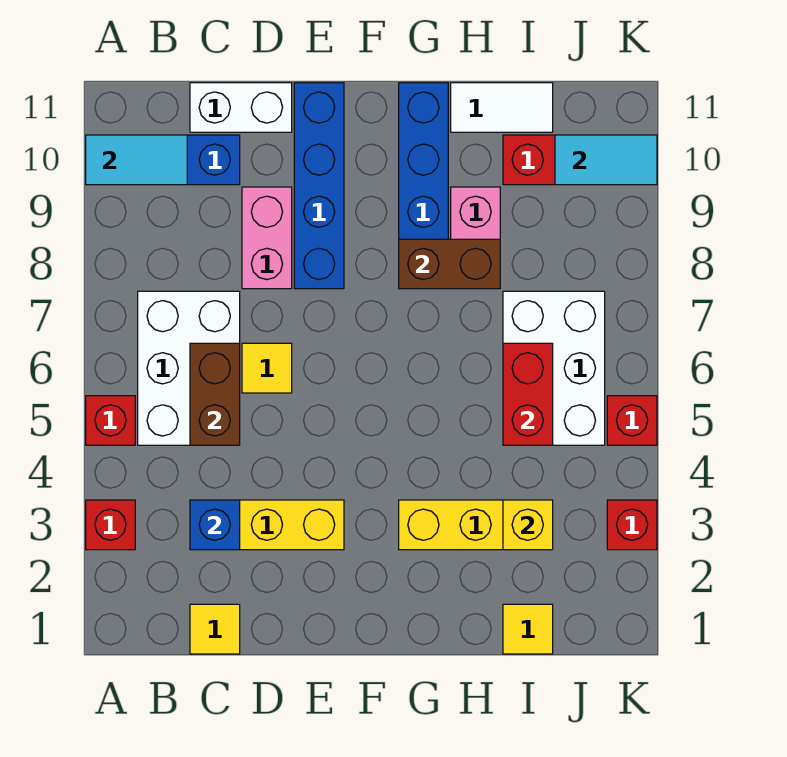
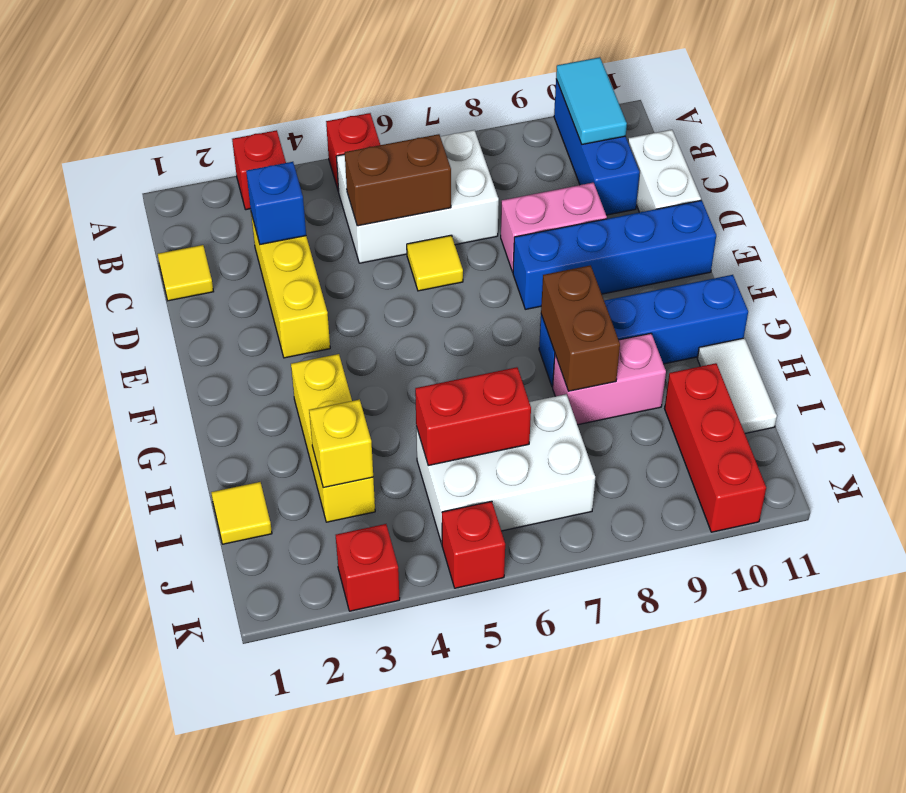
cyan 1x2 tile [555,135,657,185] -> none

